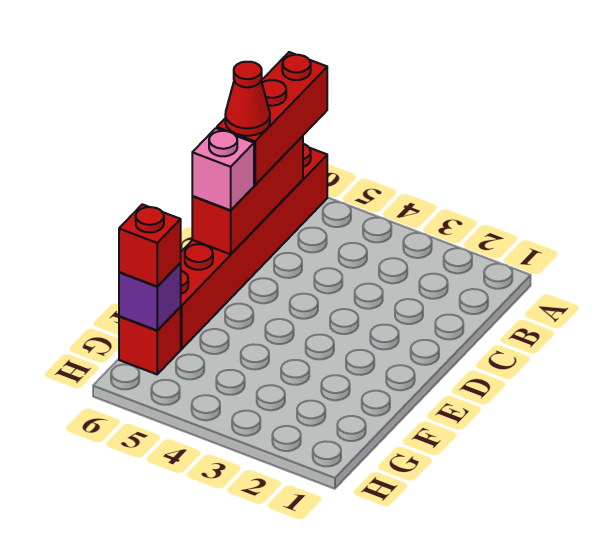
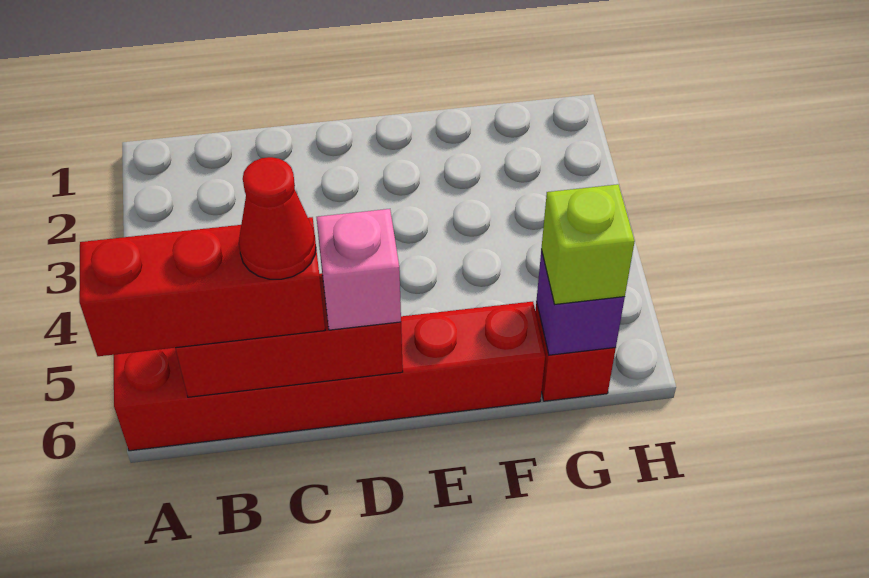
red 1x1 brick [119,204,181,286] -> lime 1x1 brick [541,184,635,305]

